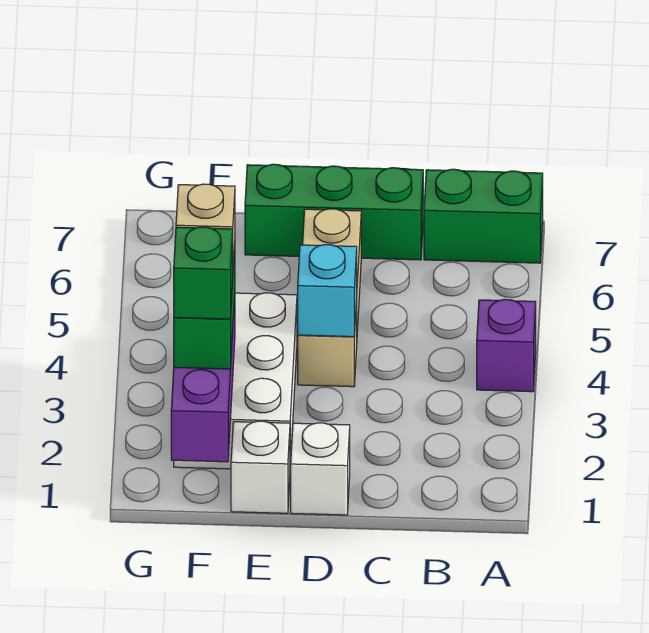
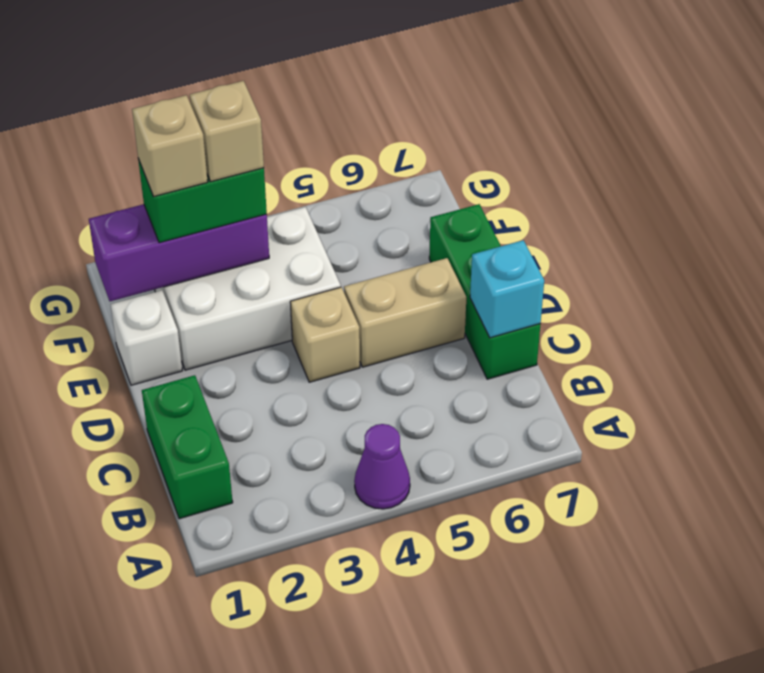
purple 1x1 brick [477,299,536,392] -> purple 1x1 cone [354,424,410,509]
green 1x2 brick [424,169,543,263] -> green 1x2 brick moved to [142,375,233,519]
white 1x1 brick [290,423,350,515] -> none
cyan 1x1 brick [298,245,357,337] -> cyan 1x1 brick moved to [470,240,544,338]
green 1x1 brick [174,227,233,319] -> tan 1x1 brick [132,95,208,197]

